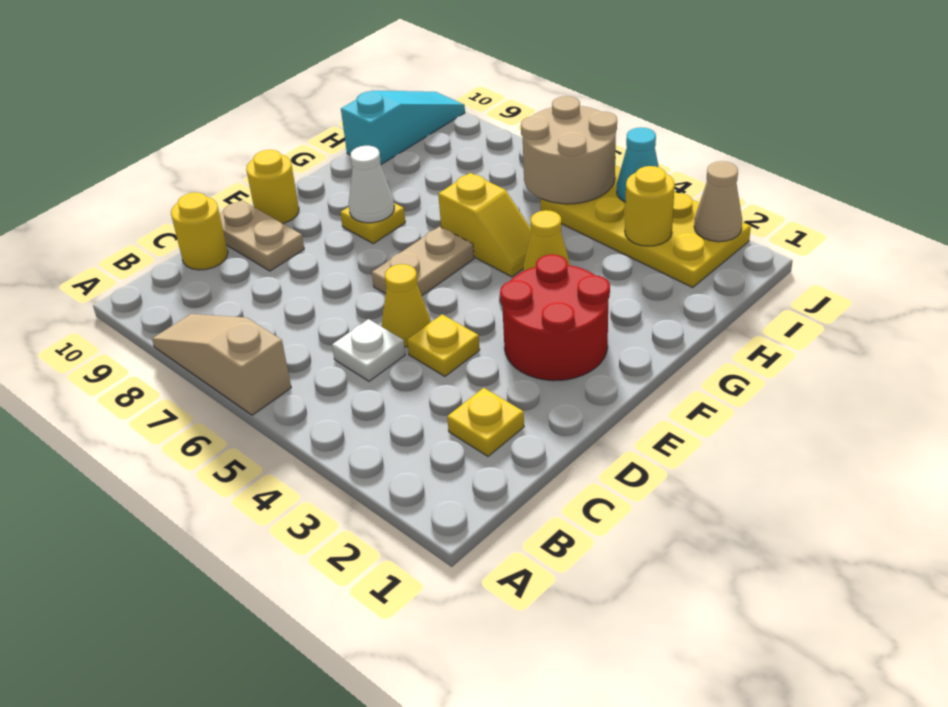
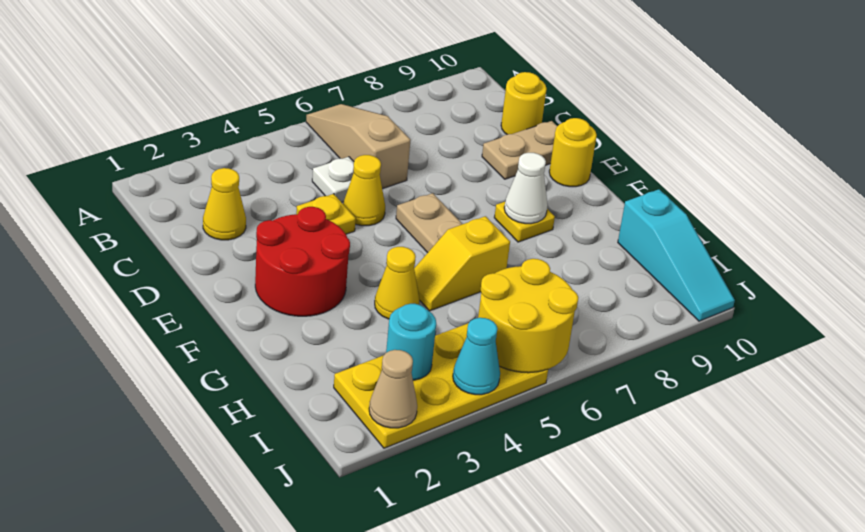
tan 1x3 slope [152,314,291,415] -> tan 1x3 slope turned to [306,104,411,189]
yellow 1x1 plate [447,388,524,456] -> yellow 1x1 cone [203,168,246,240]
yellow 1x1 round brick [625,166,675,246] -> cyan 1x1 round brick [386,304,436,380]
tan 2x2 round brick [521,96,617,204] -> yellow 2x2 round brick [478,259,578,373]

